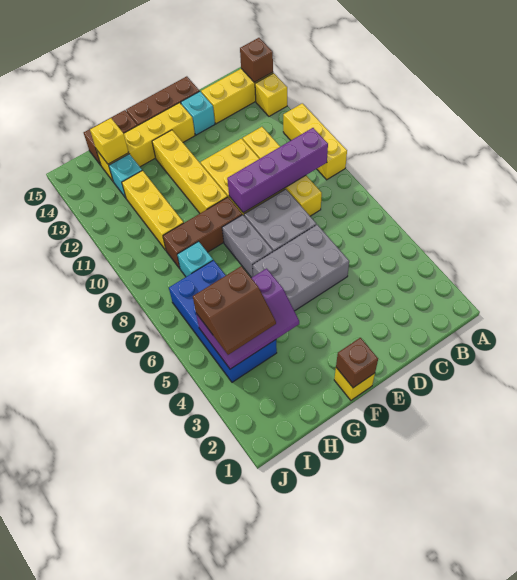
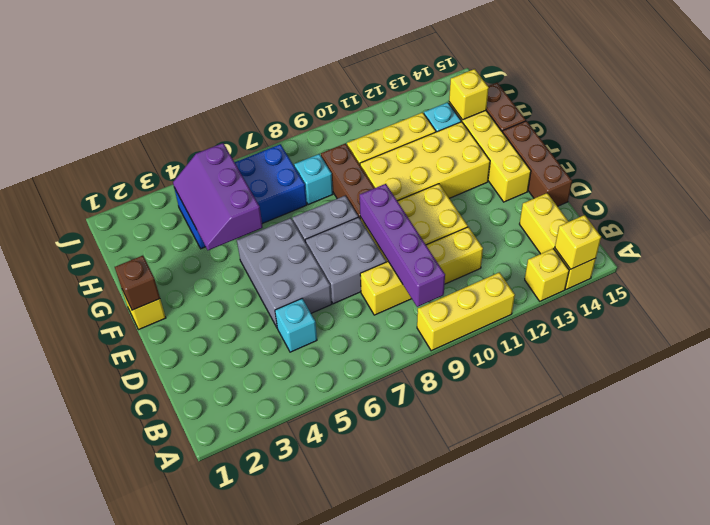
brown 1x1 brick [240,38,273,82] -> yellow 1x1 brick [555,215,601,269]
cyan 1x1 brick [181,92,215,135] -> cyan 1x1 brick moved to [275,299,317,352]
yellow 1x4 brick [152,130,227,213] -> yellow 2x4 brick [360,122,490,201]
brown 2x2 slope [193,266,276,355] -> none

